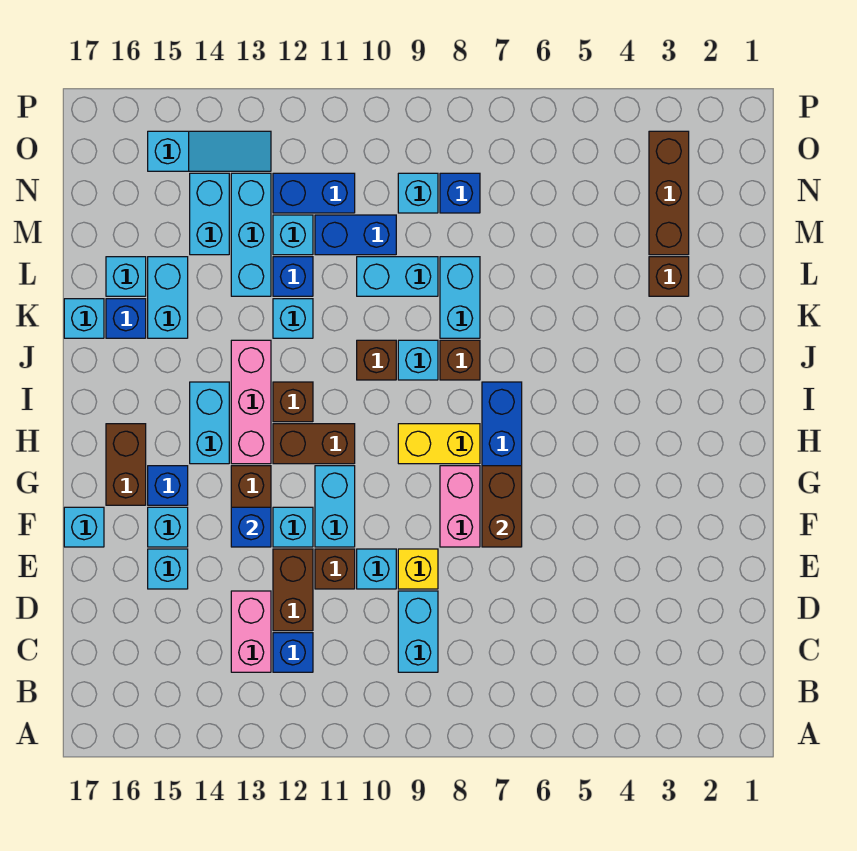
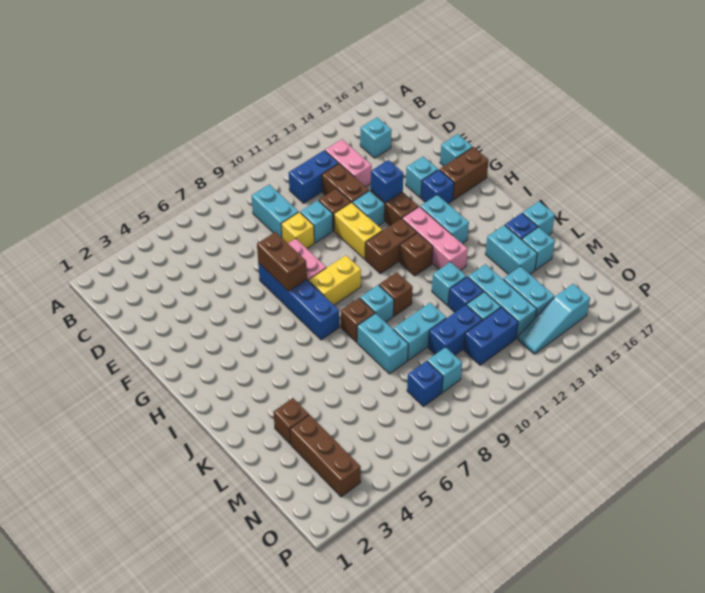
blue 1x1 brick [273,633,313,672] -> blue 1x2 brick [289,150,338,203]
cyan 1x1 brick [148,549,188,589] -> cyan 1x1 brick moved to [360,117,392,158]
cyan 1x2 brick [315,466,355,547] -> yellow 1x2 brick [334,202,382,259]
brown 1x2 brick [106,424,146,505] -> brown 1x2 brick turned to [440,147,489,200]

